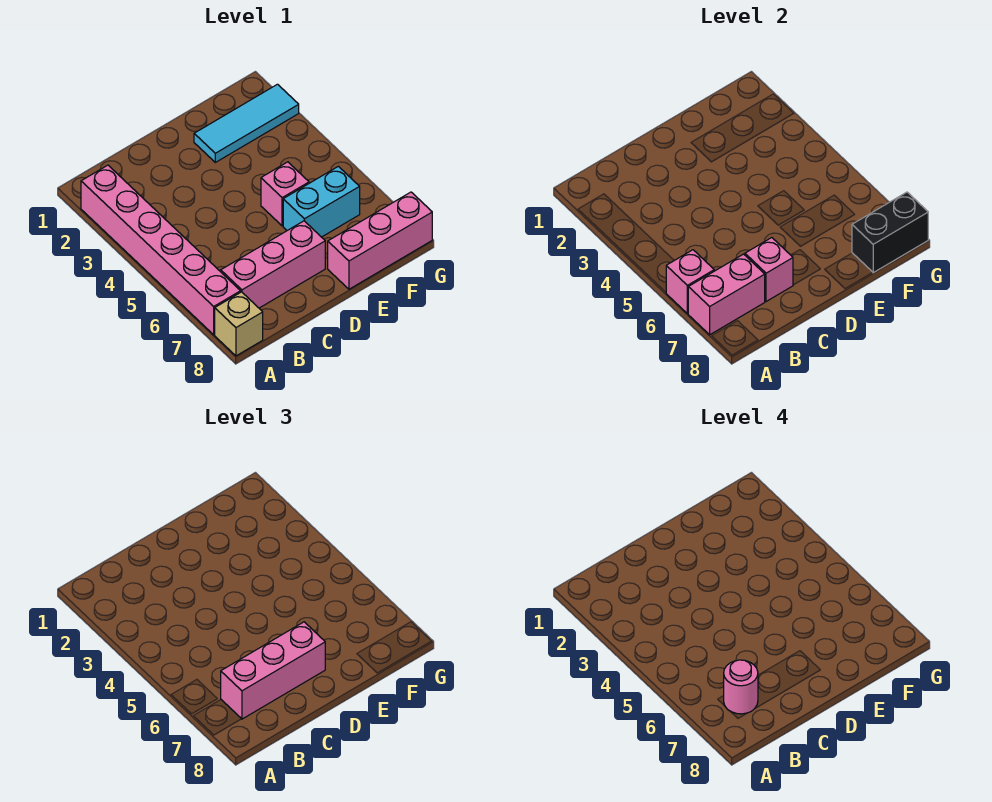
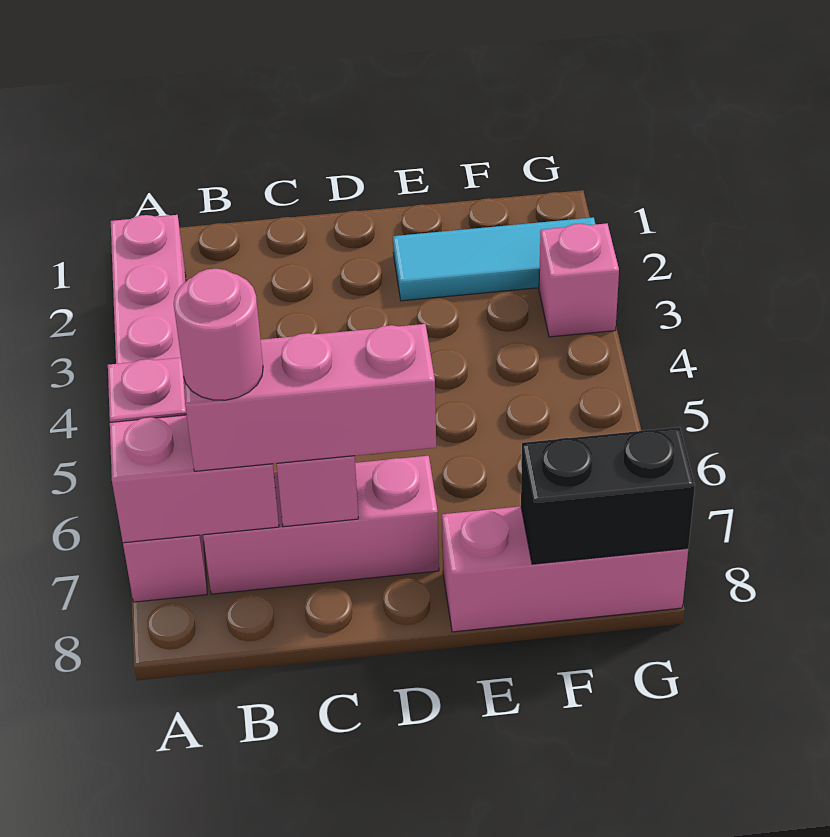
tan 1x1 brick [215,292,263,356] -> none
pink 1x1 brick [261,162,309,226] -> pink 1x1 brick moved to [539,223,619,337]
cyan 1x2 brick [283,166,360,237] -> none

